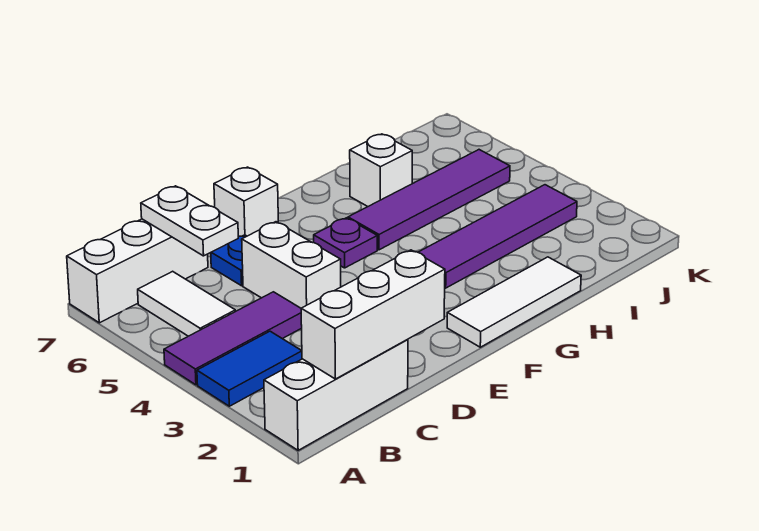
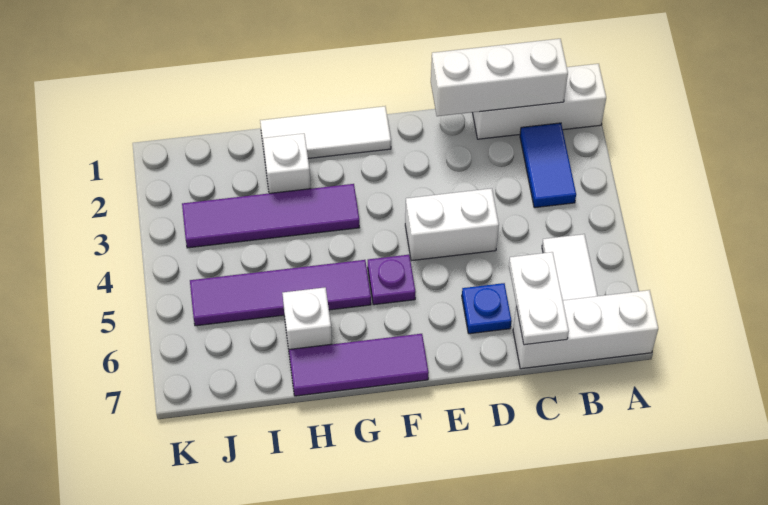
blue 1x2 tile [197,331,302,406] -> blue 1x2 tile turned to [520,123,576,208]
purple 1x3 tile [164,292,302,385] -> purple 1x3 tile moved to [289,334,429,396]
white 1x2 brick [242,222,341,308] -> white 1x2 brick turned to [405,188,499,261]
white 1x1 brick [214,167,278,237] -> white 1x1 brick moved to [263,133,311,193]

